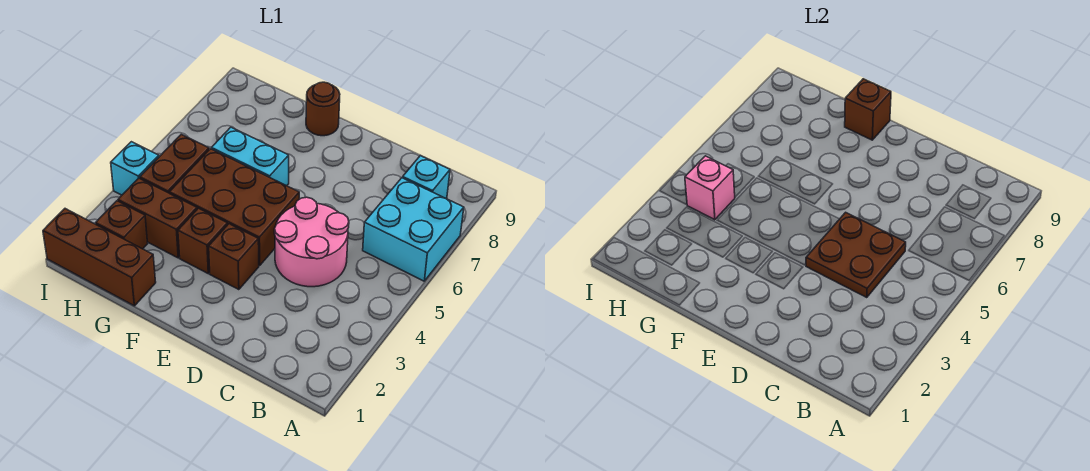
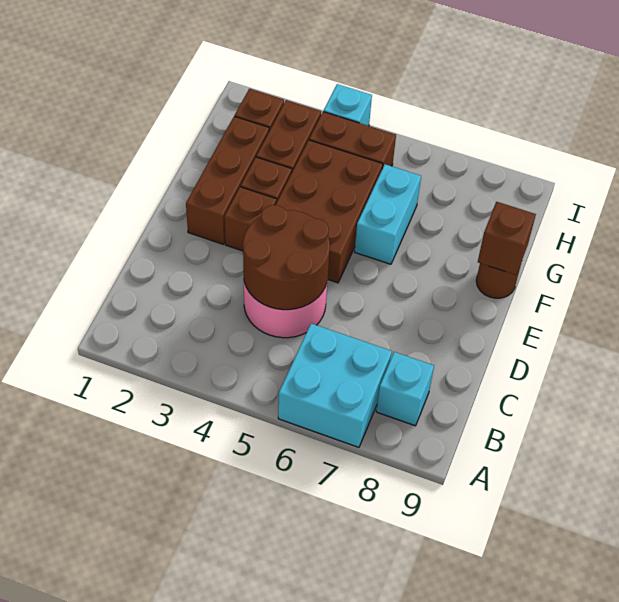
brown 2x2 plate [806,212,906,298] -> brown 2x2 round brick [243,205,330,310]
brown 1x3 brick [43,209,156,306] -> brown 1x3 brick moved to [186,116,269,244]
pink 1x1 brick [685,156,735,220] -> none

